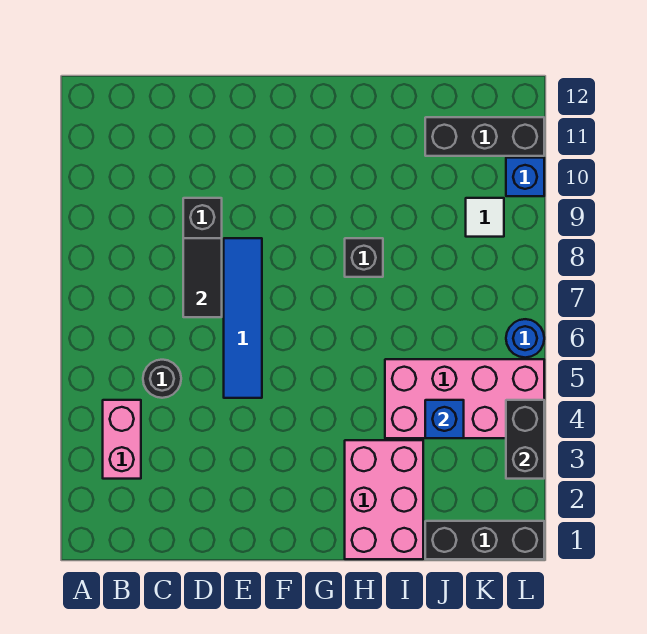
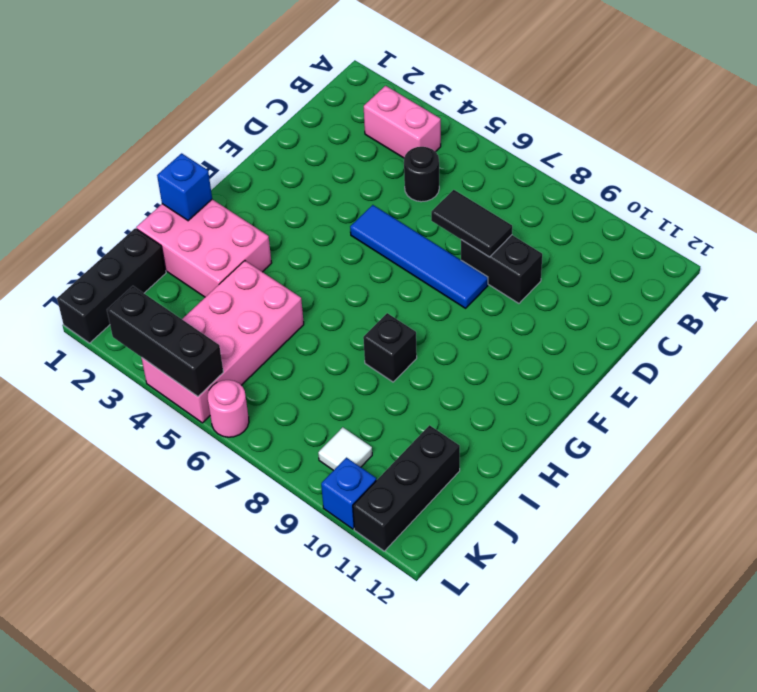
blue 1x1 brick [425,400,464,438] -> blue 1x1 brick moved to [157,153,212,221]
black 1x2 brick [506,400,544,479] -> black 1x3 brick [107,286,223,397]
blue 1x1 round brick [506,319,544,358] -> pink 1x1 round brick [208,380,249,437]

